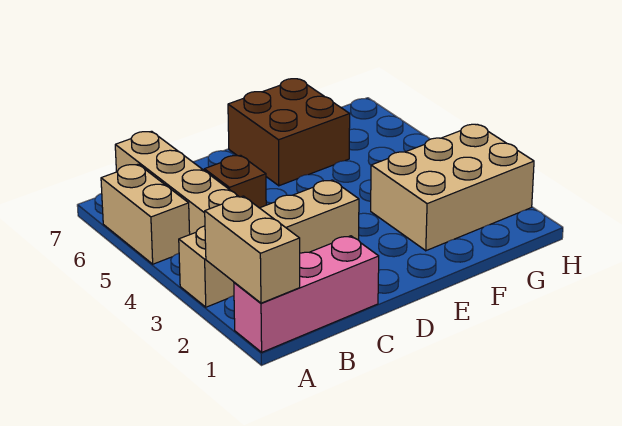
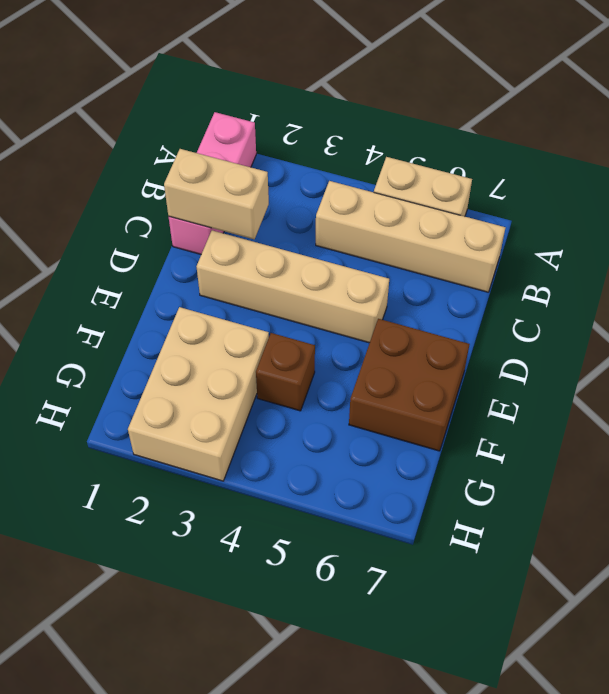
tan 1x2 brick [205,196,300,303] -> tan 1x2 brick moved to [164,149,269,239]
tan 1x4 brick [179,180,359,307] -> tan 1x4 brick turned to [197,230,389,343]
brown 1x1 brick [204,155,266,208] -> brown 1x1 brick moved to [256,333,315,411]

